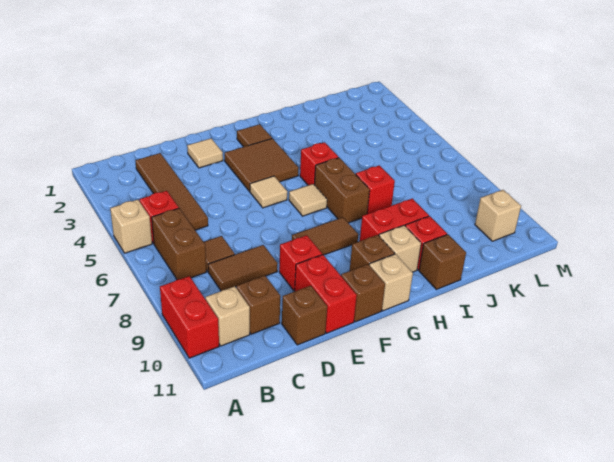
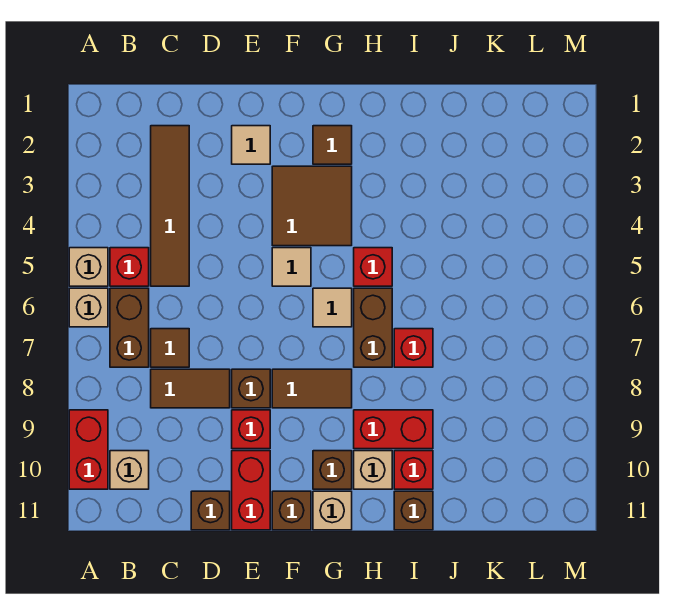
brown 1x1 brick [236,276,280,334] -> brown 1x1 brick moved to [232,369,270,408]
tan 1x1 brick [475,190,521,241] -> tan 1x1 brick moved to [69,288,108,327]

